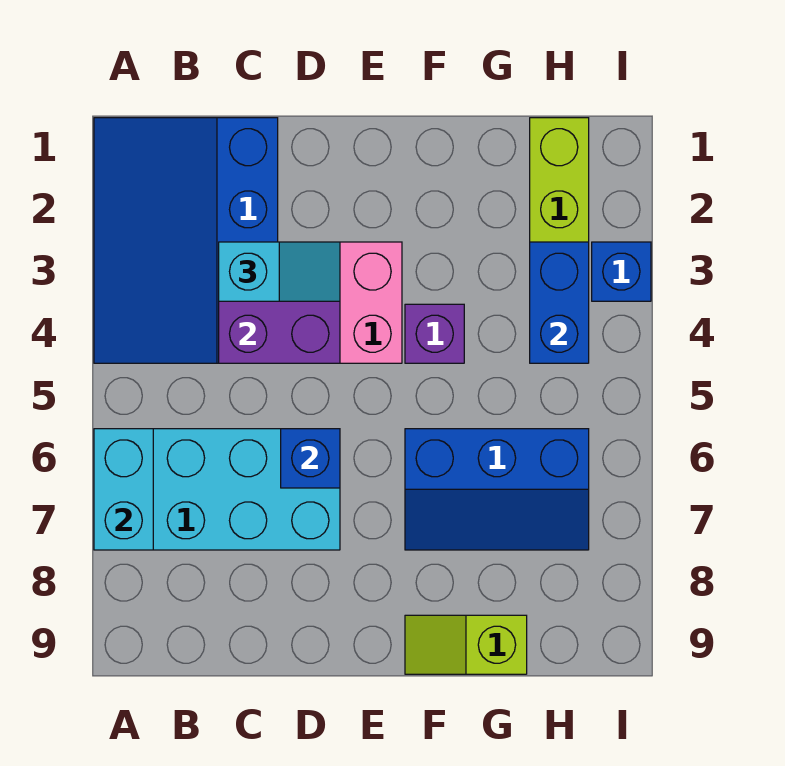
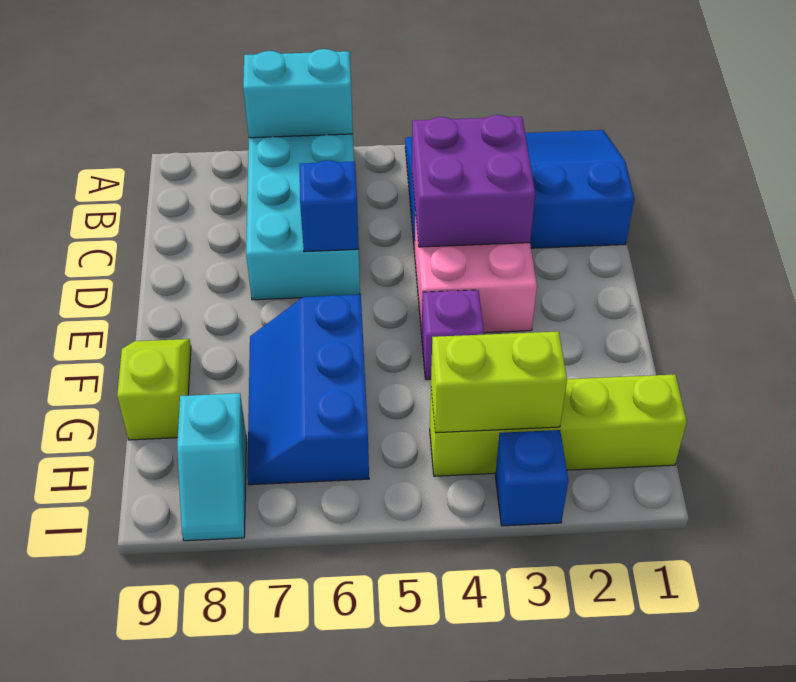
cyan 1x2 slope [219,242,340,301] -> cyan 1x2 slope moved to [177,393,246,541]
blue 1x2 brick [530,242,589,363] -> lime 1x2 brick [431,331,567,433]

